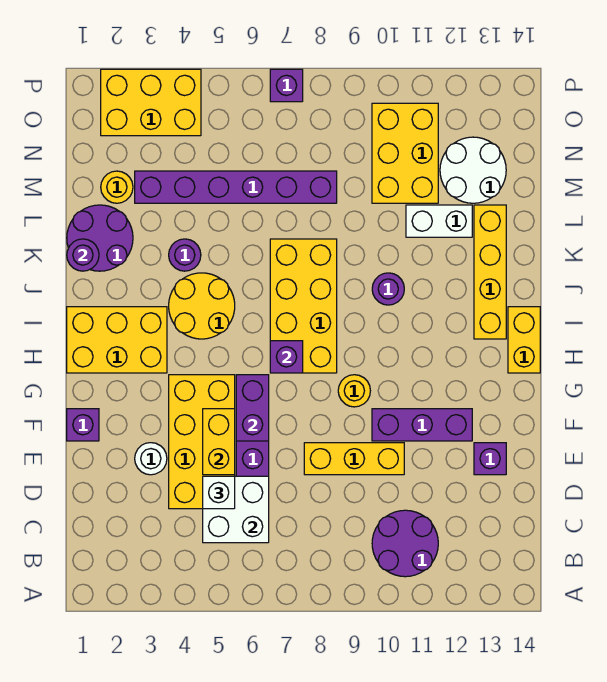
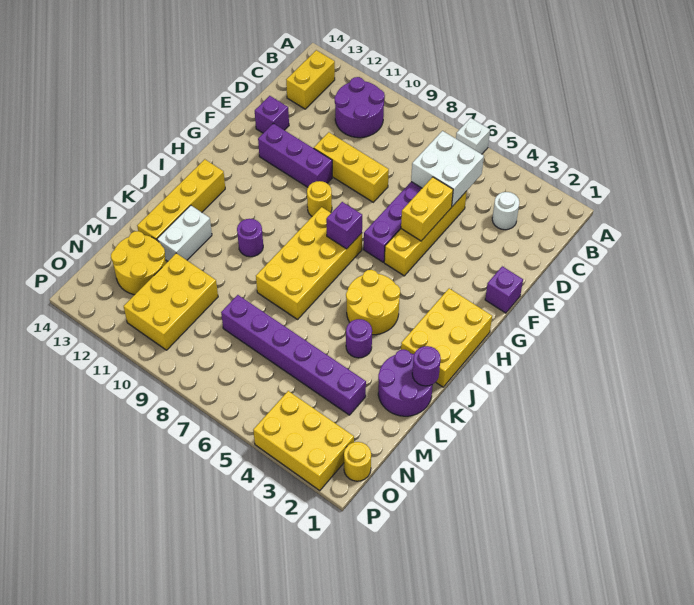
yellow 2x4 brick [169,375,235,509] -> yellow 1x4 brick [384,191,467,276]
white 1x1 brick [203,476,235,509] -> white 1x1 brick moved to [456,118,490,154]
white 1x1 round brick [135,443,167,475] -> white 1x1 round brick moved to [492,192,520,230]
purple 1x2 brick [236,375,269,441] -> none
yellow 2x3 brick [67,307,167,373] -> yellow 2x3 brick turned to [401,288,492,387]
yellow 1x2 brick [508,307,540,373] -> yellow 1x2 brick moved to [286,50,335,109]
white 1x2 brick [406,205,472,237] -> white 1x2 brick turned to [157,205,212,261]
yellow 1x1 round brick [101,171,133,203] -> yellow 1x1 round brick moved to [344,442,371,481]
white 2x2 round brick [440,137,506,203] -> yellow 2x2 round brick [111,231,166,295]
purple 1x1 brick [270,69,303,102] -> none

